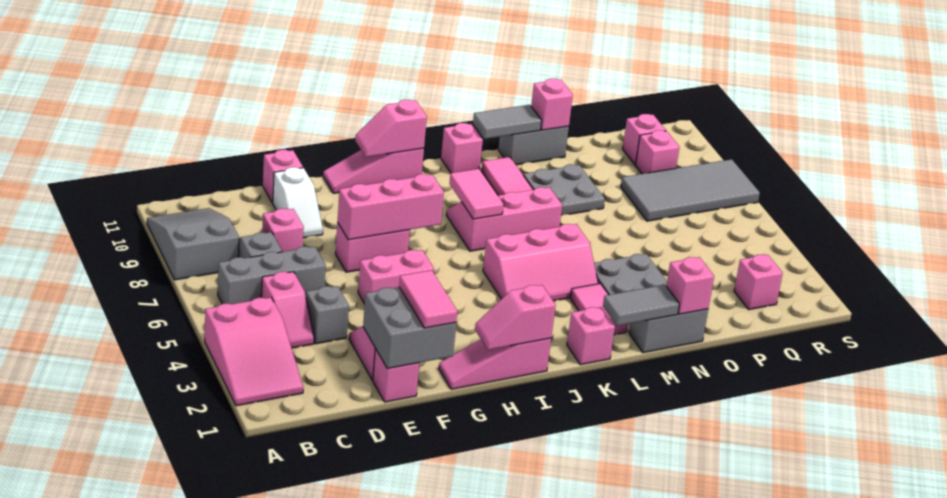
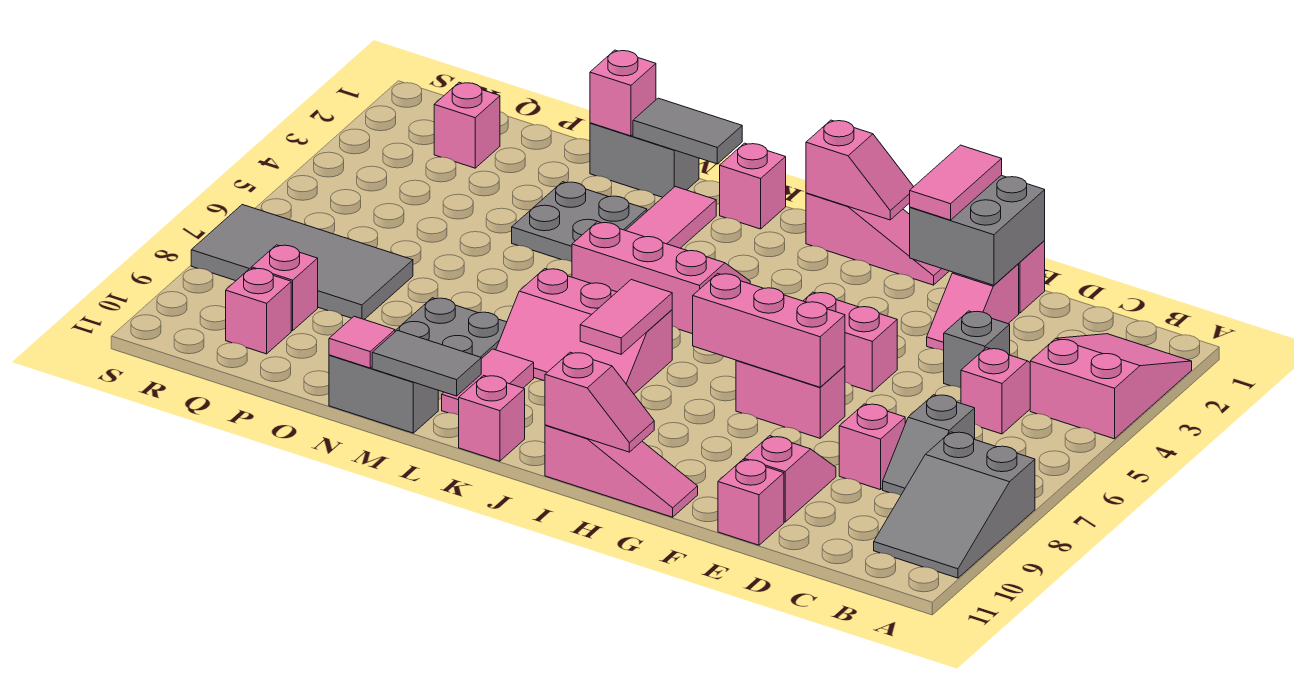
grey 1x3 brick [218,247,326,304] -> none
white 1x2 slope [273,167,323,238] -> pink 1x2 slope [744,436,836,522]
pink 1x1 brick [531,79,573,130] -> pink 1x1 tile [329,316,395,368]

